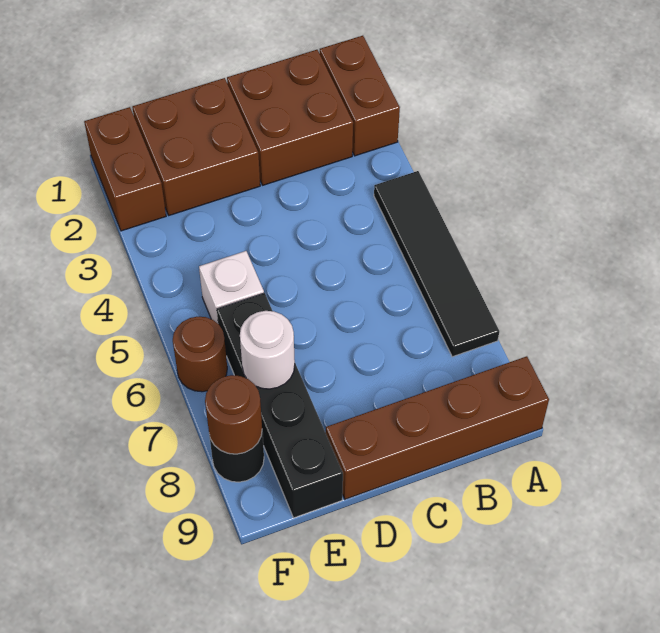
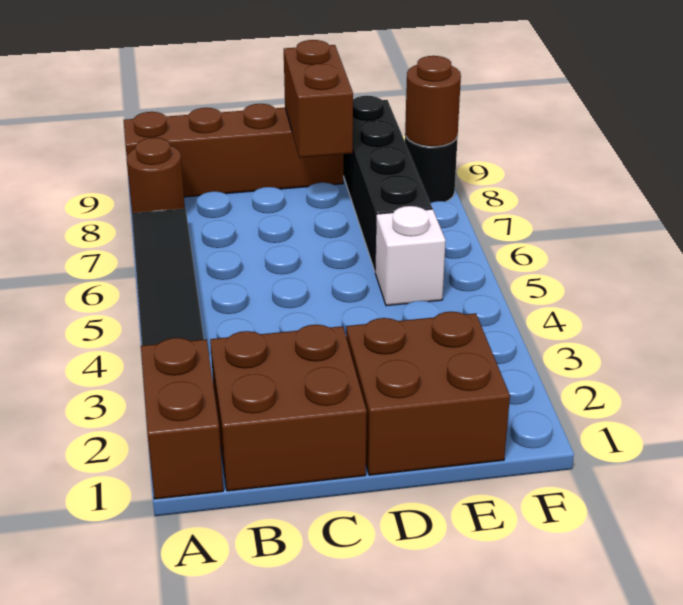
white 1x1 round brick [240,311,295,389] -> none
brown 1x2 brick [84,107,166,231] -> brown 1x2 brick moved to [284,40,353,158]
brown 1x1 round brick [173,317,227,392] -> brown 1x1 round brick moved to [127,138,185,213]

